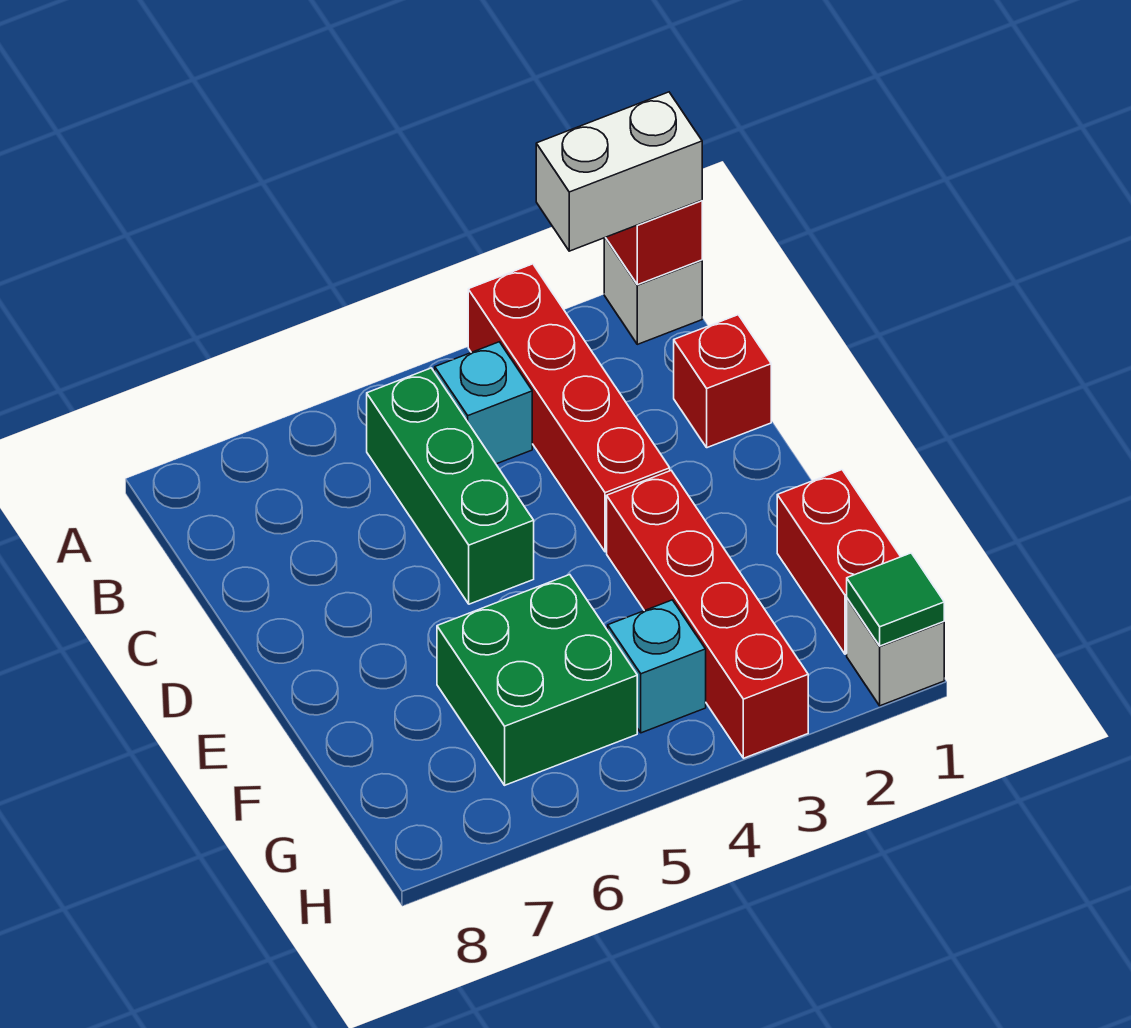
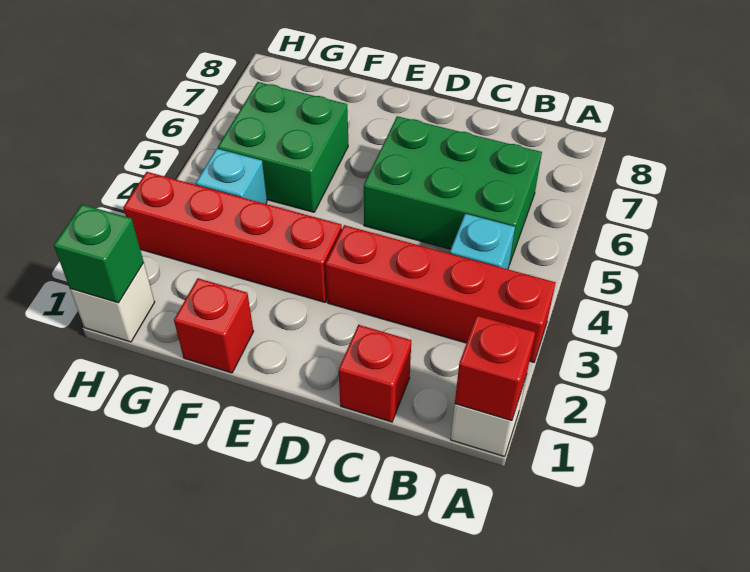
white 1x2 brick [536,92,702,251] -> none
green 1x3 brick [367,368,534,604] -> green 2x3 brick [364,116,542,265]
red 1x2 brick [777,470,901,654] -> red 1x1 brick [174,278,254,373]
green 1x1 tile [847,553,944,646] -> green 1x1 brick [54,205,144,303]

